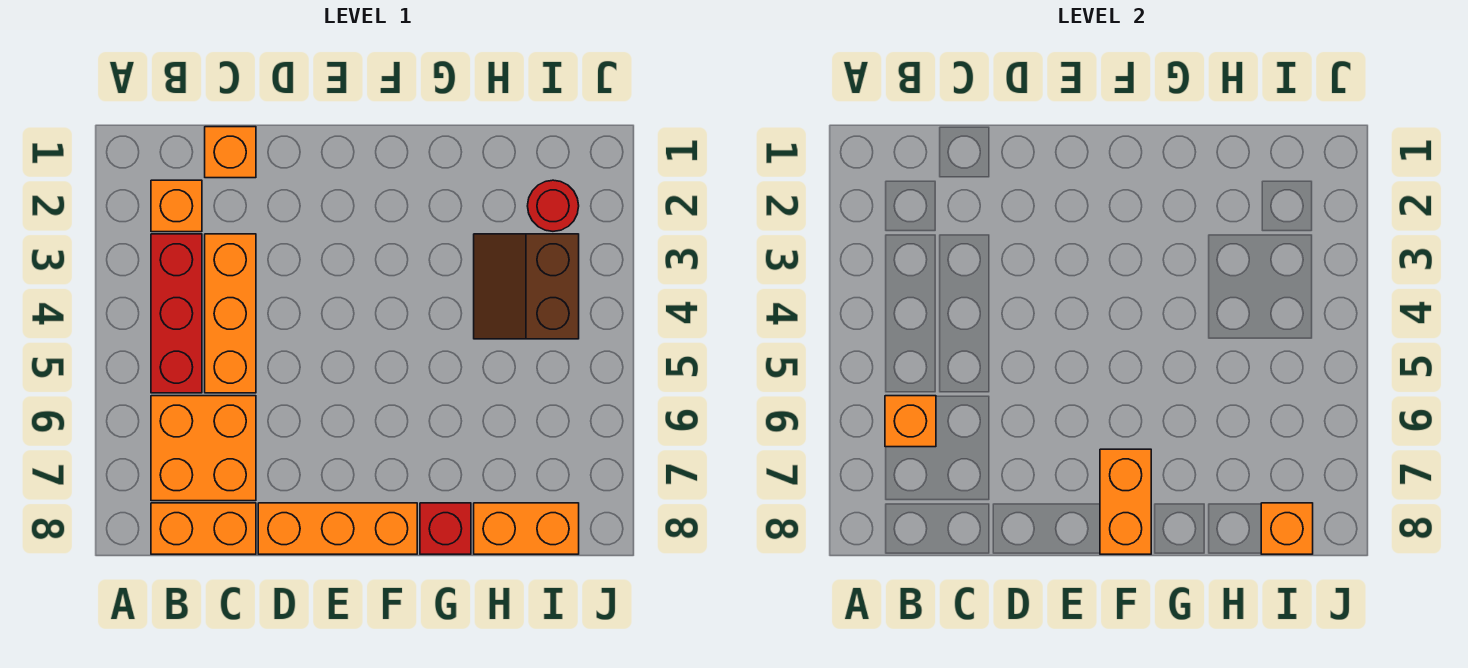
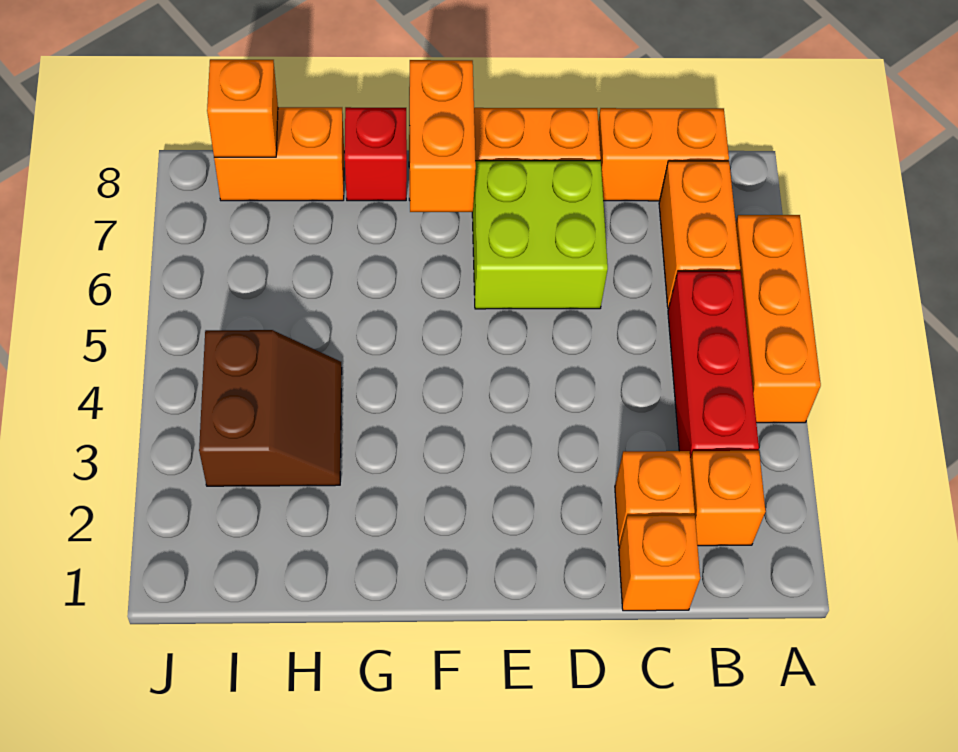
orange 2x2 brick [151,396,256,501] -> orange 1x2 brick [659,161,740,308]
orange 1x1 brick [885,396,936,447] -> orange 1x1 brick moved to [615,451,695,546]
orange 1x3 brick [205,234,256,393] -> orange 1x3 brick moved to [736,215,821,423]
none -> lime 2x2 brick [472,161,608,309]
red 1x1 round brick [528,180,579,231] -> none

